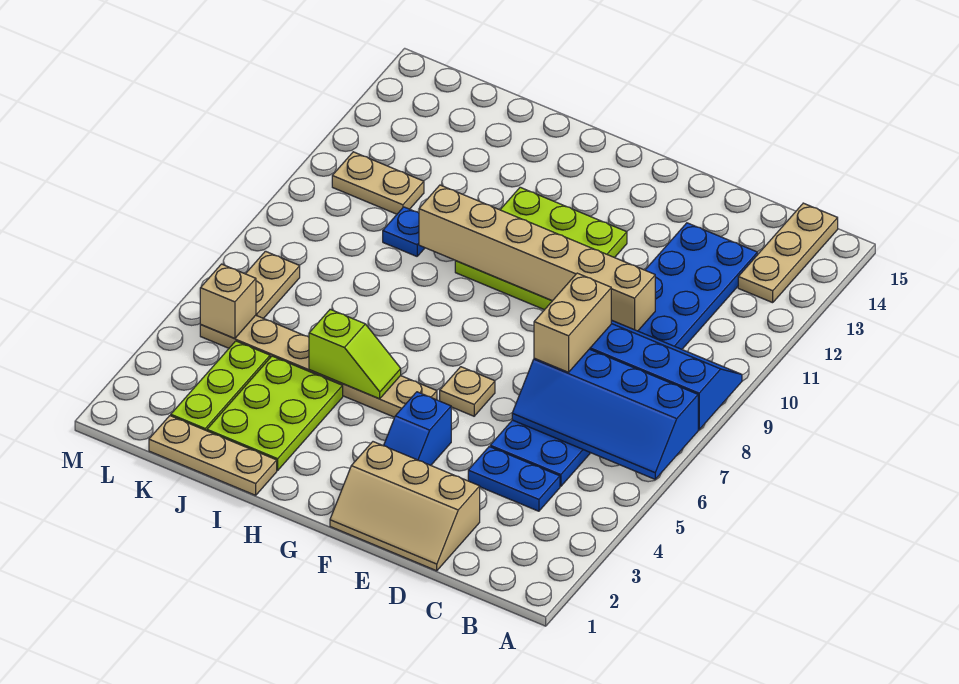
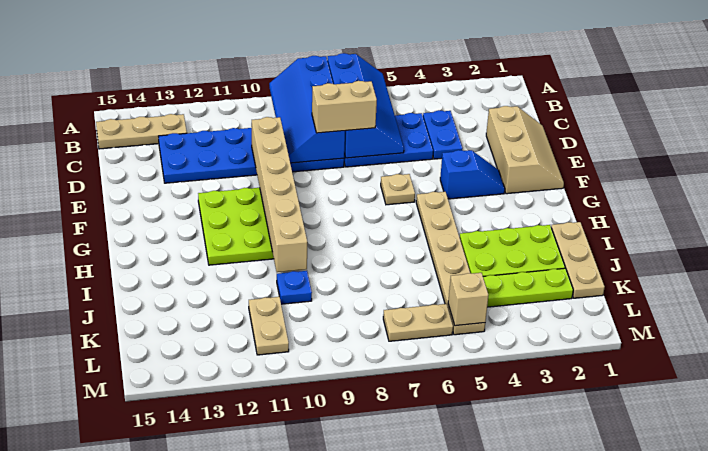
lime 1x2 slope [309,309,401,399] -> none

